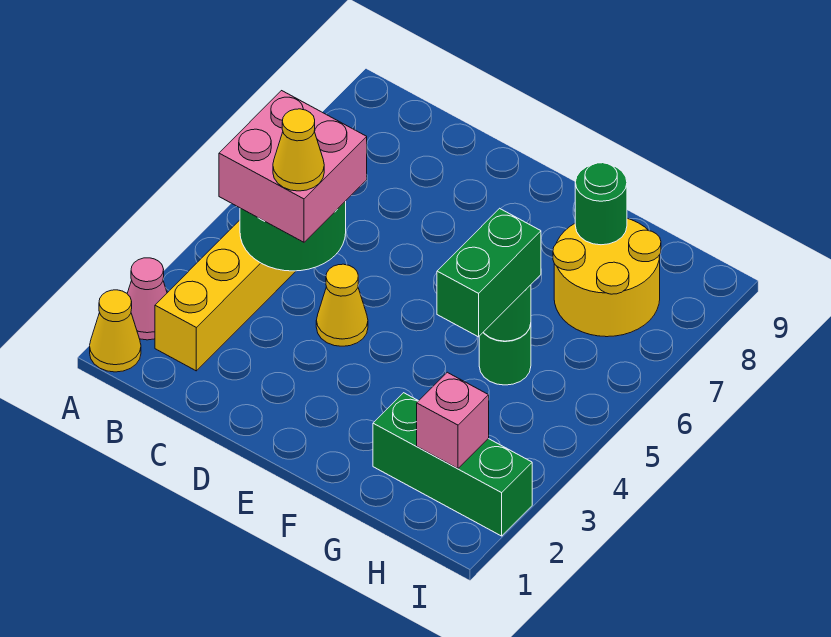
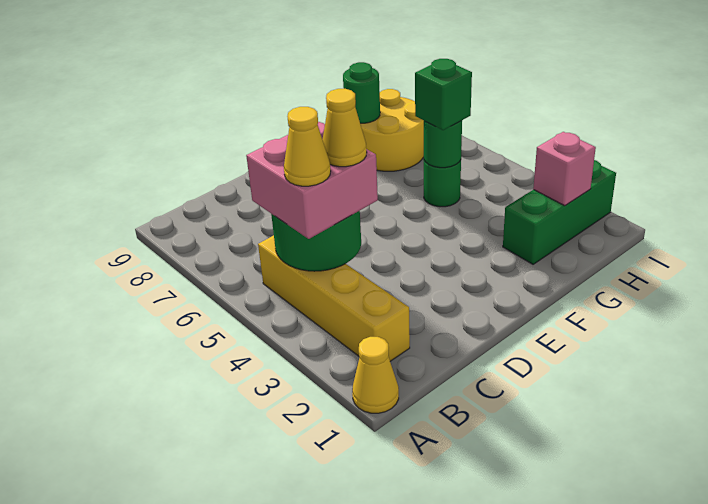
pink 1x1 cone [127,258,167,340] -> none
yellow 1x1 cone [316,264,368,346] -> yellow 1x1 cone moved to [284,107,331,186]
green 1x2 brick [437,208,541,337] -> green 1x1 brick [415,59,472,130]

